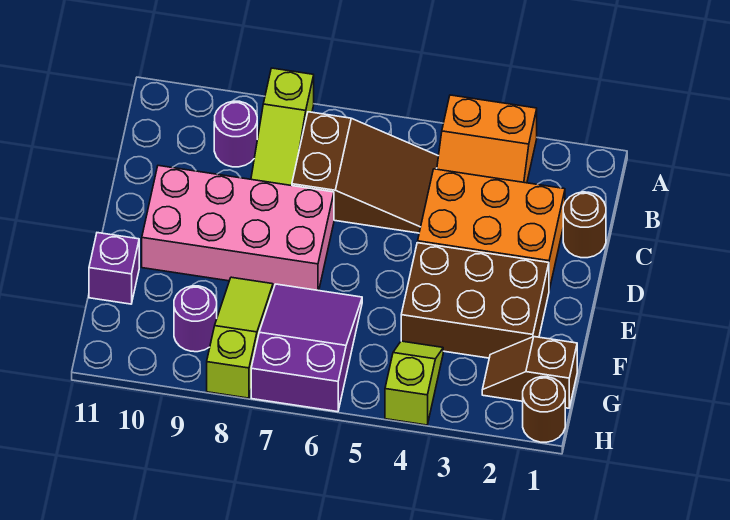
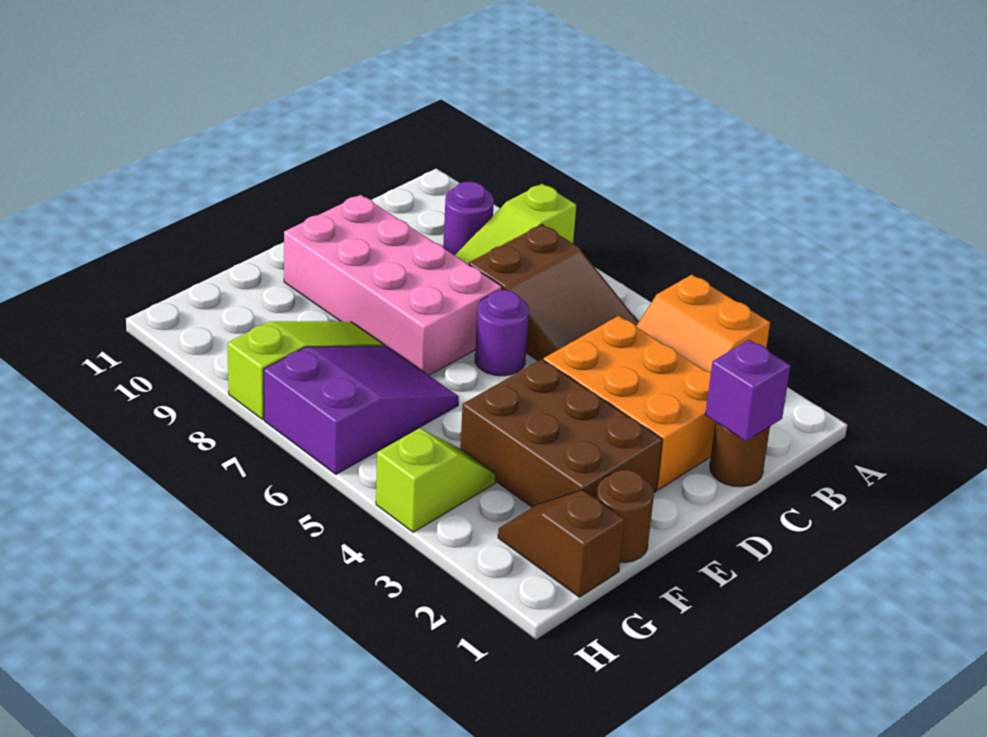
purple 1x1 brick [89,233,139,304] -> purple 1x1 brick moved to [705,340,791,441]
purple 1x1 round brick [174,286,217,352] -> purple 1x1 round brick moved to [475,290,529,376]
brown 1x1 round brick [523,377,565,442] -> brown 1x1 round brick moved to [597,470,654,563]

